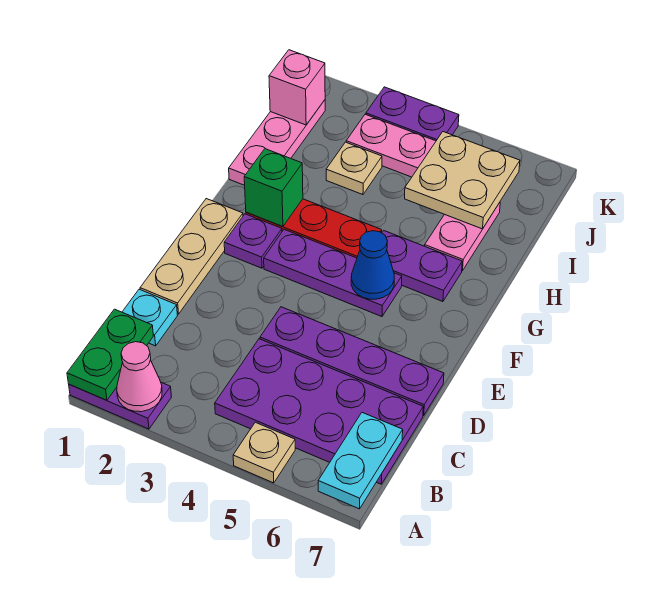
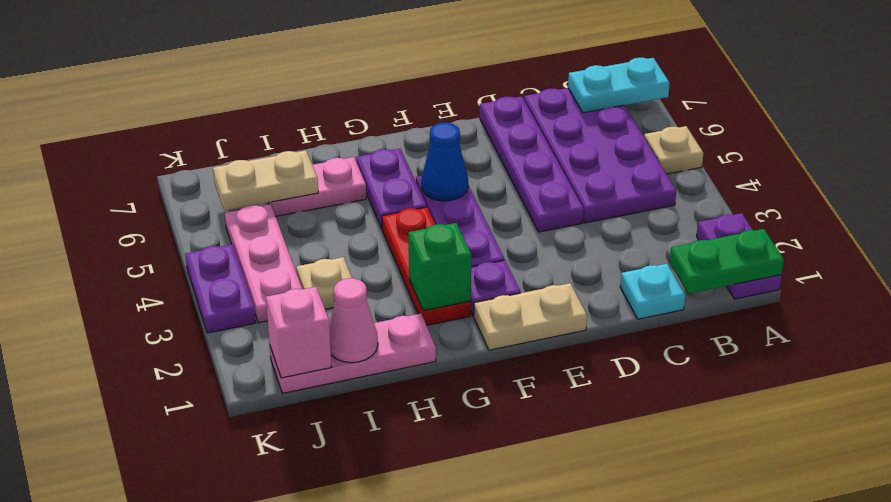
pink 1x1 cone [117,342,162,412] -> pink 1x1 cone moved to [329,278,378,363]
tan 1x3 plate [140,199,243,314] -> tan 1x2 plate [474,283,587,350]
tan 2x2 plate [405,132,520,229] -> tan 1x2 plate [213,150,318,211]

